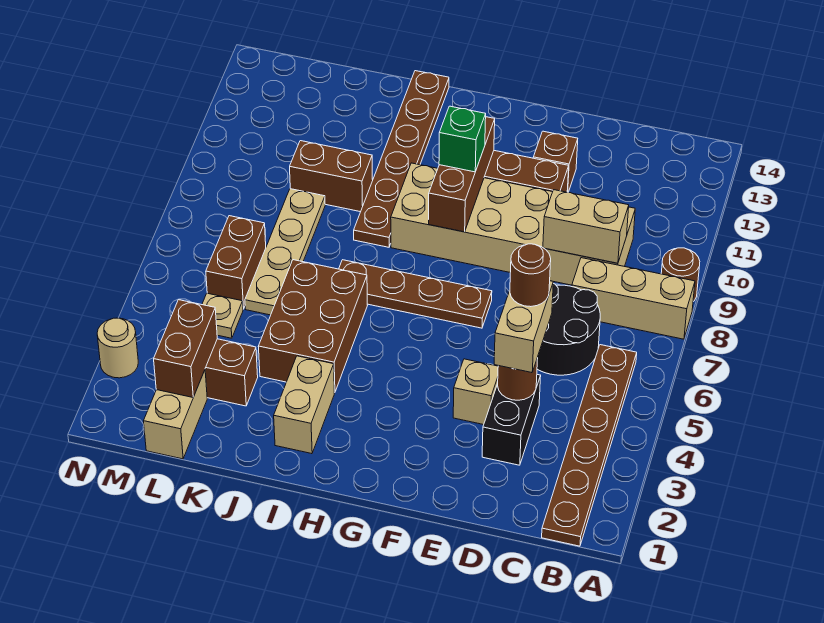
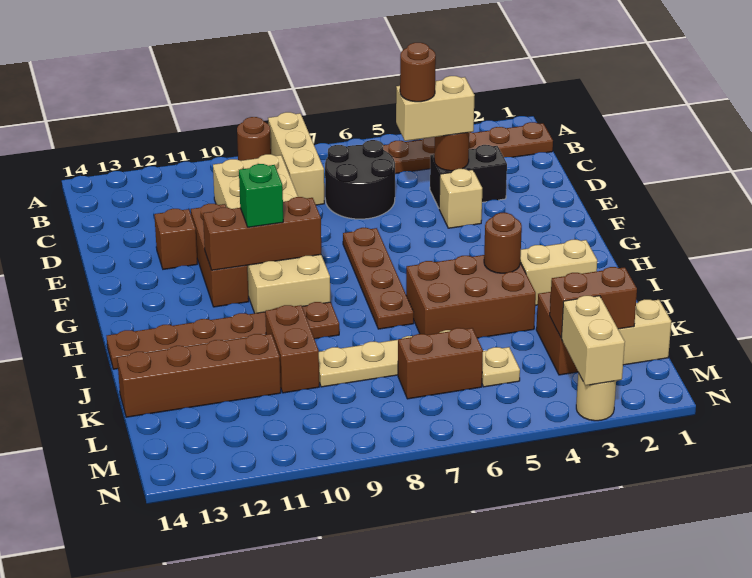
tan 1x2 brick [543,190,629,263] -> tan 1x2 brick moved to [561,296,625,386]
none -> brown 1x1 round brick [484,213,522,273]
none -> brown 1x4 brick [117,334,281,417]

